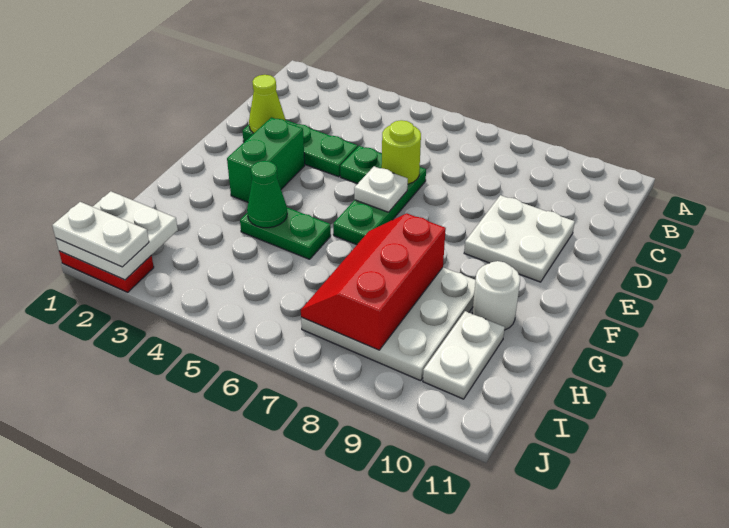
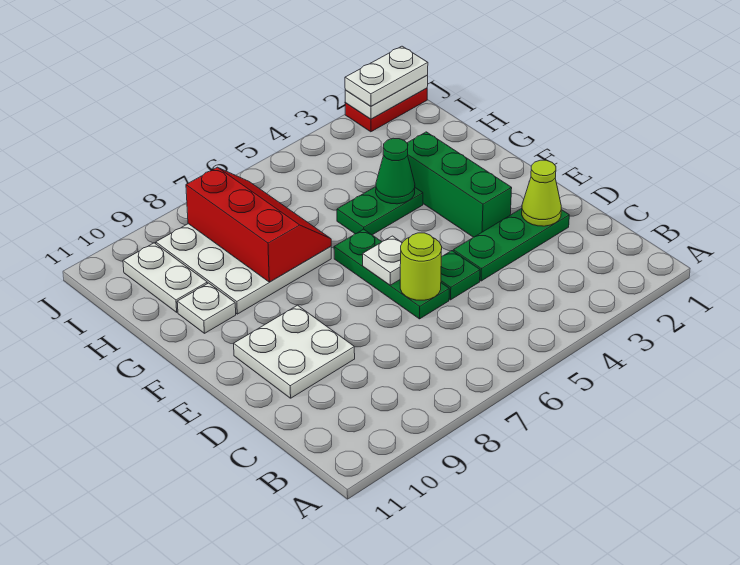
green 1x2 brick [227,117,305,202] -> green 1x3 brick [407,132,512,237]
white 1x1 round brick [472,261,520,330] -> white 1x1 plate [177,283,236,333]
white 2x2 plate [56,191,178,280] -> white 1x2 plate [345,75,428,119]

